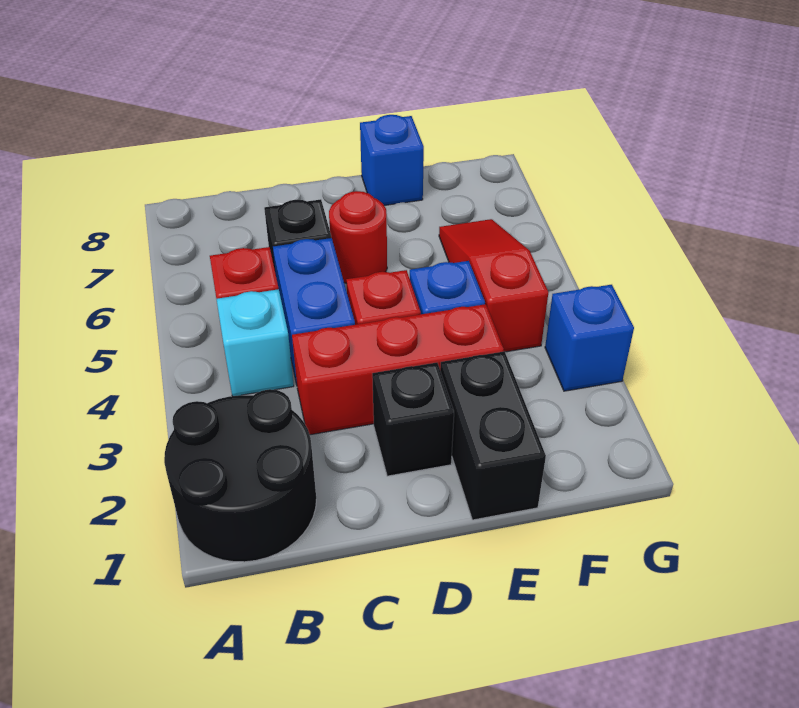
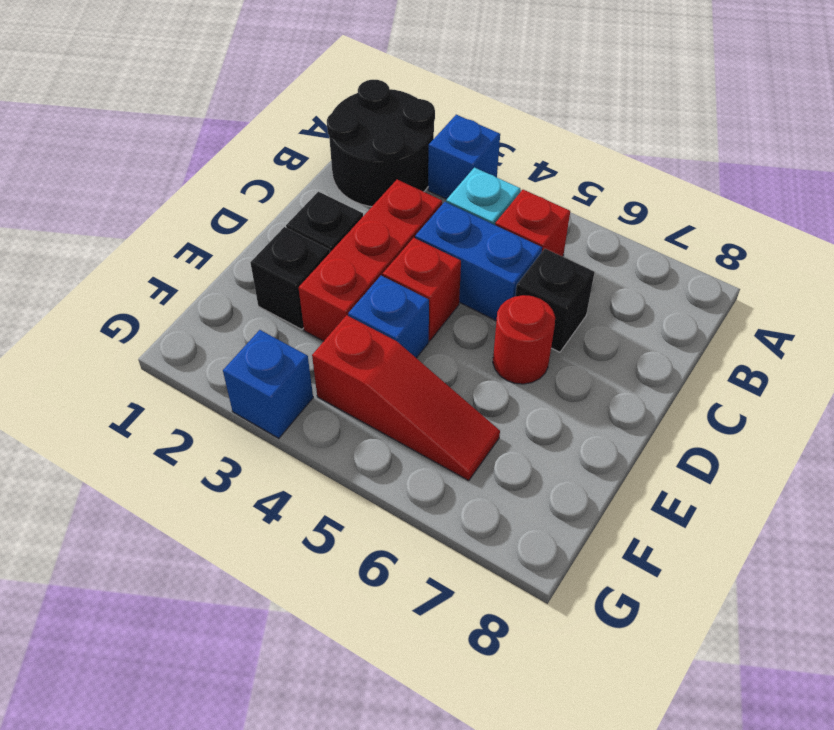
black 1x2 brick [440,351,546,520] -> black 1x1 brick [250,227,330,330]
blue 1x1 brick [360,115,424,205] -> blue 1x1 brick moved to [428,115,500,199]

